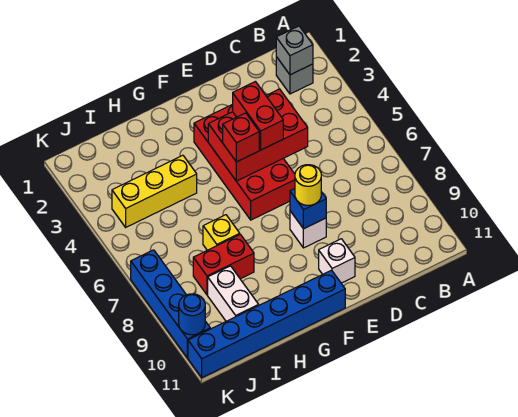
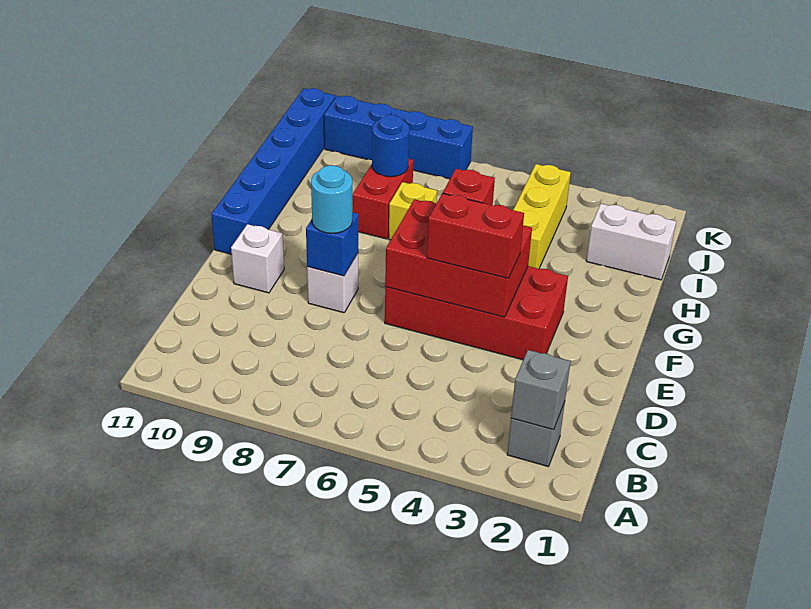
red 2x3 brick [208,89,308,181] -> red 2x3 brick turned to [385,199,532,317]
yellow 1x1 round brick [295,165,321,205] -> cyan 1x1 round brick [311,165,352,233]
white 1x2 brick [208,266,259,321] -> white 1x2 brick moved to [586,204,676,280]
blue 1x1 round brick [179,294,205,335] -> blue 1x1 round brick moved to [372,115,409,177]

